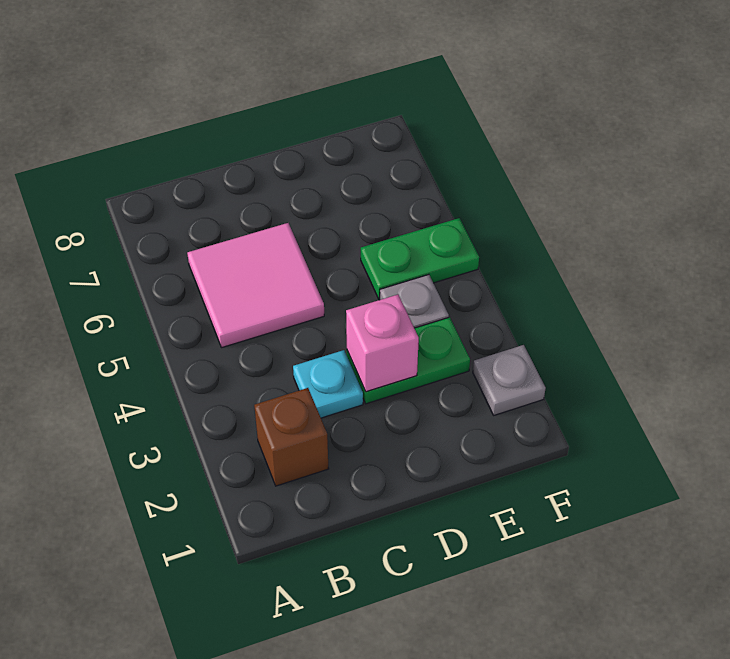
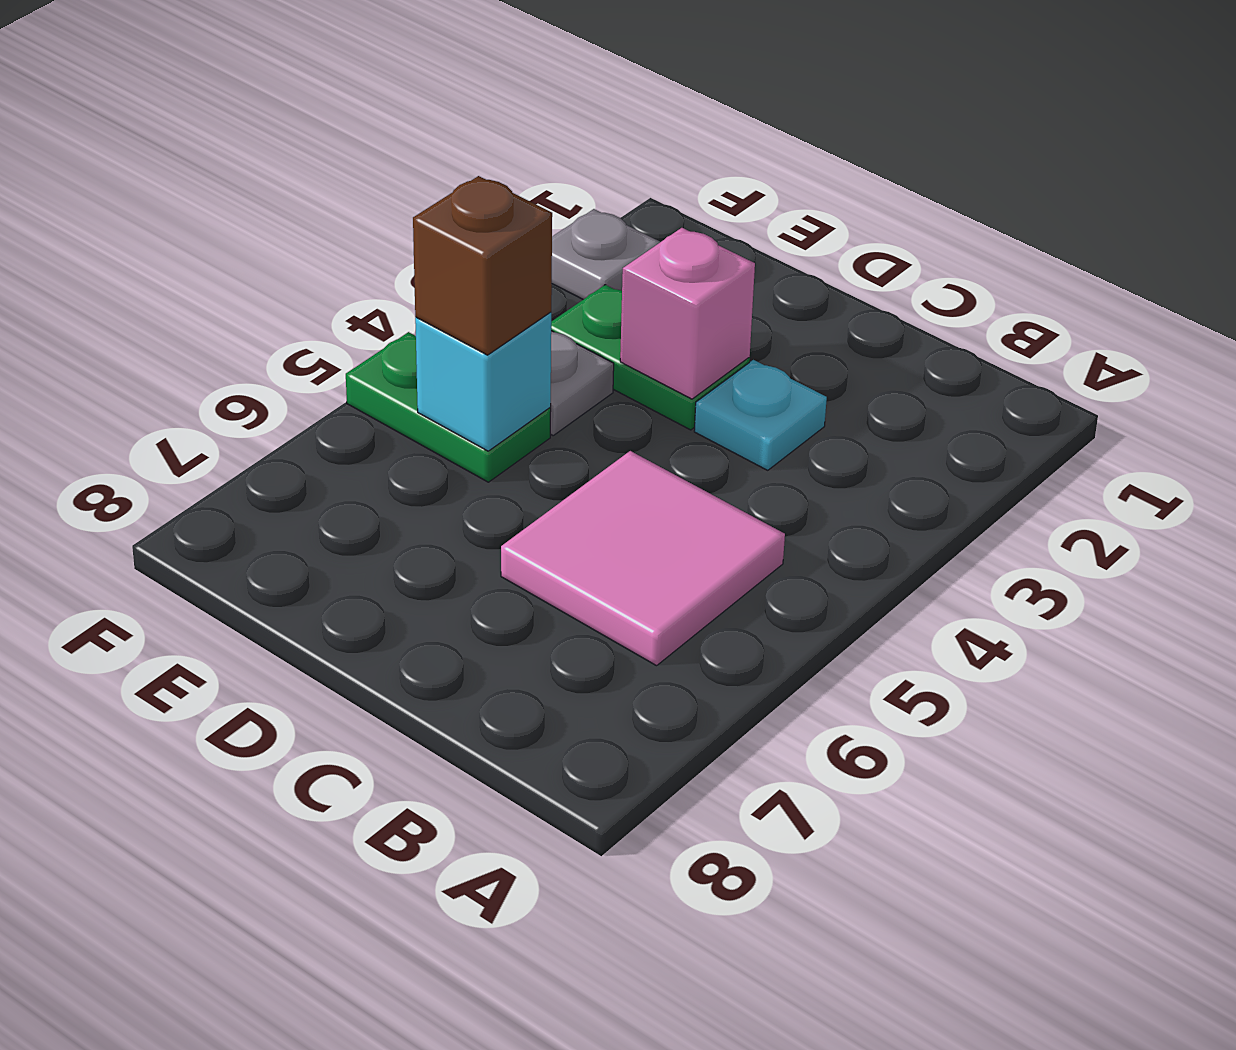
brown 1x1 brick [254,388,329,486] -> brown 1x1 brick moved to [413,176,552,355]
none -> cyan 1x1 brick [415,312,551,451]

